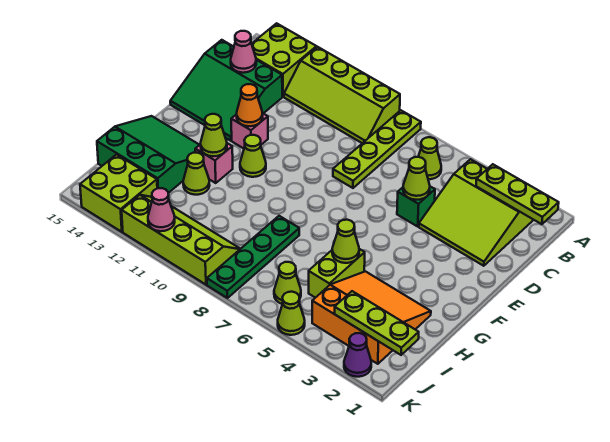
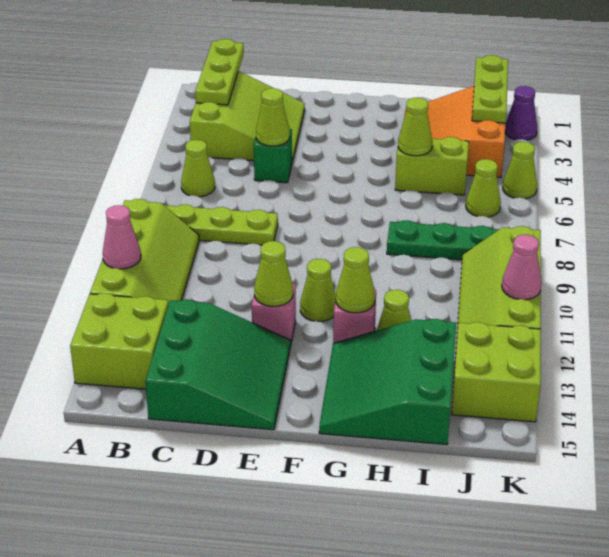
pink 1x1 cone [231,31,256,73] -> pink 1x1 cone moved to [102,205,141,269]
orange 1x1 cone [237,84,263,126] -> lime 1x1 cone [254,241,293,306]

